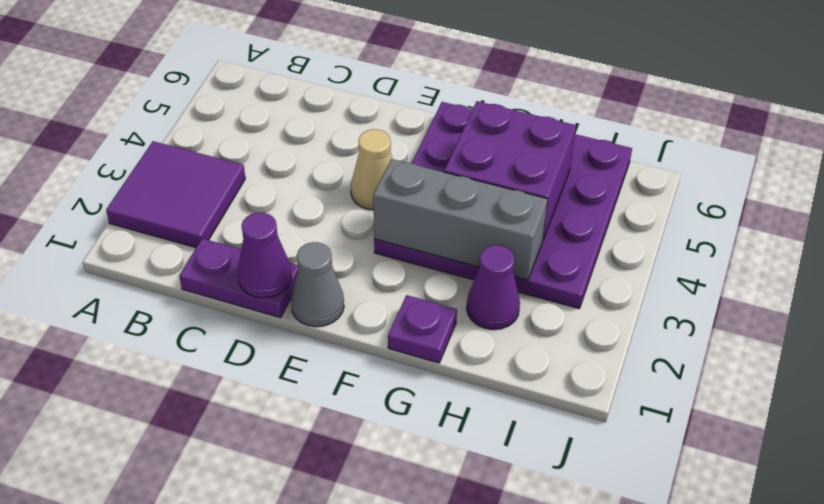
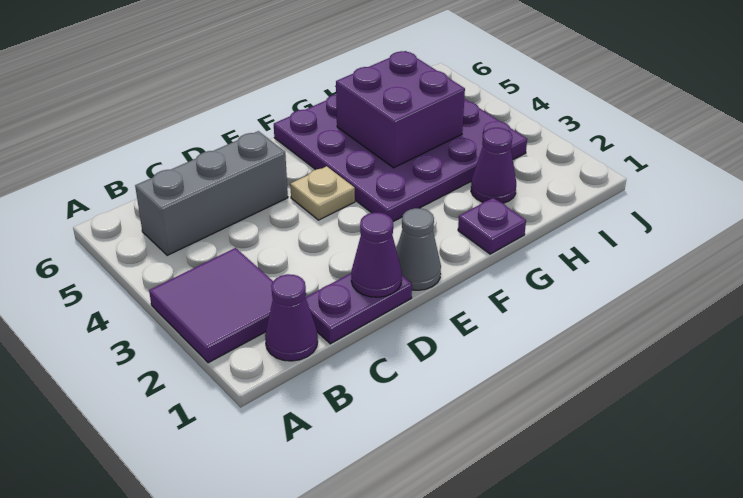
none -> purple 1x1 cone [265,274,318,361]
tan 1x1 cone [351,129,392,210] -> tan 1x1 plate [290,166,355,220]
grey 1x3 brick [373,159,548,280] -> grey 1x3 brick moved to [135,131,288,255]

